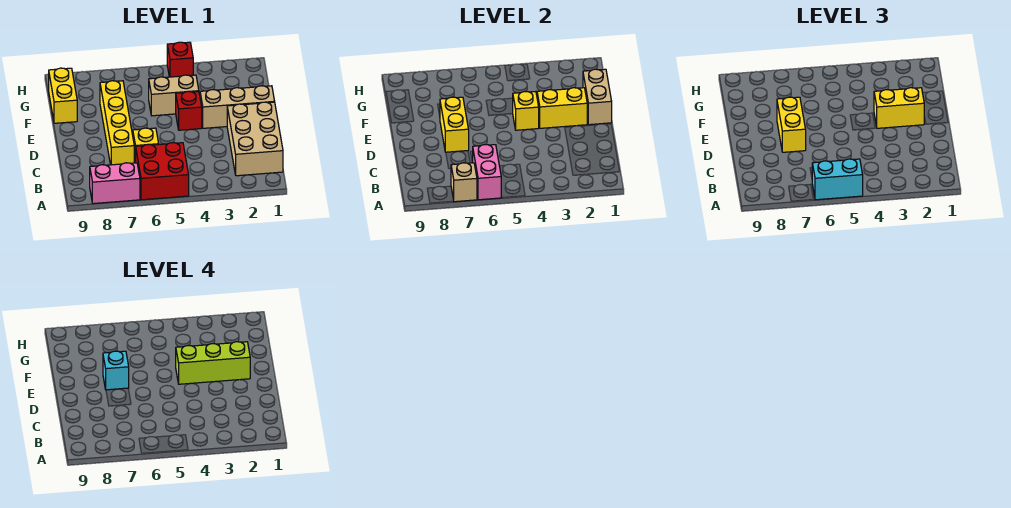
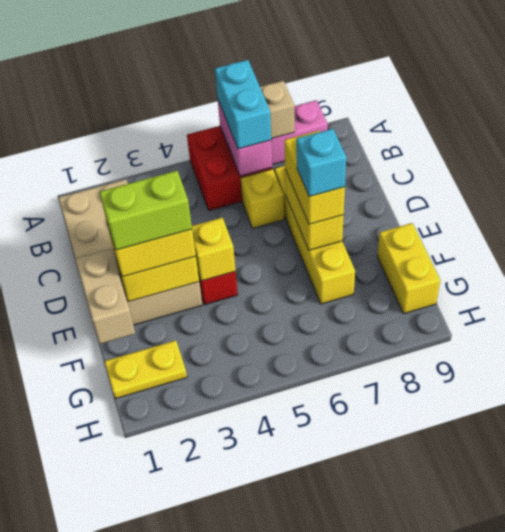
cyan 1x2 brick [812,159,863,200] -> cyan 1x2 brick turned to [215,60,271,149]
lime 1x3 brick [176,342,250,384] -> lime 1x2 brick [100,171,192,250]
tan 1x2 brick [149,75,199,116] -> none
none -> yellow 1x2 plate [104,340,187,399]
red 1x1 brick [167,42,193,77] -> none

